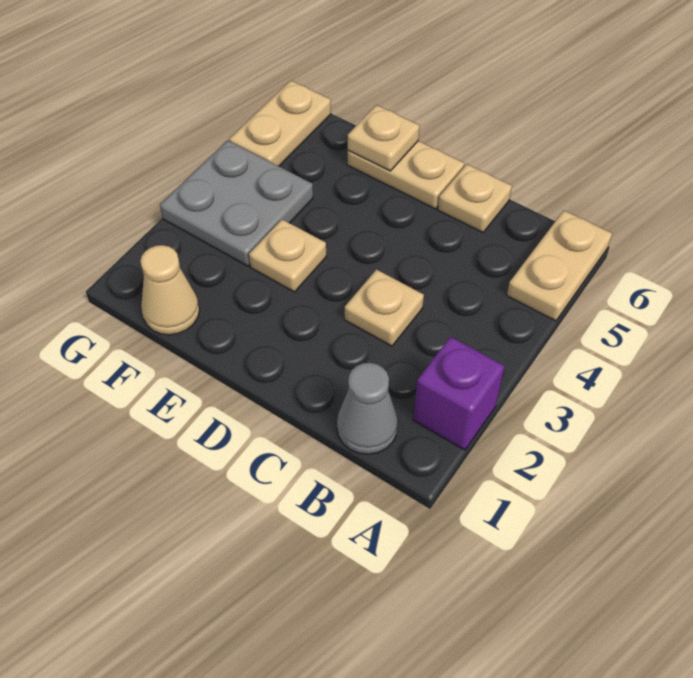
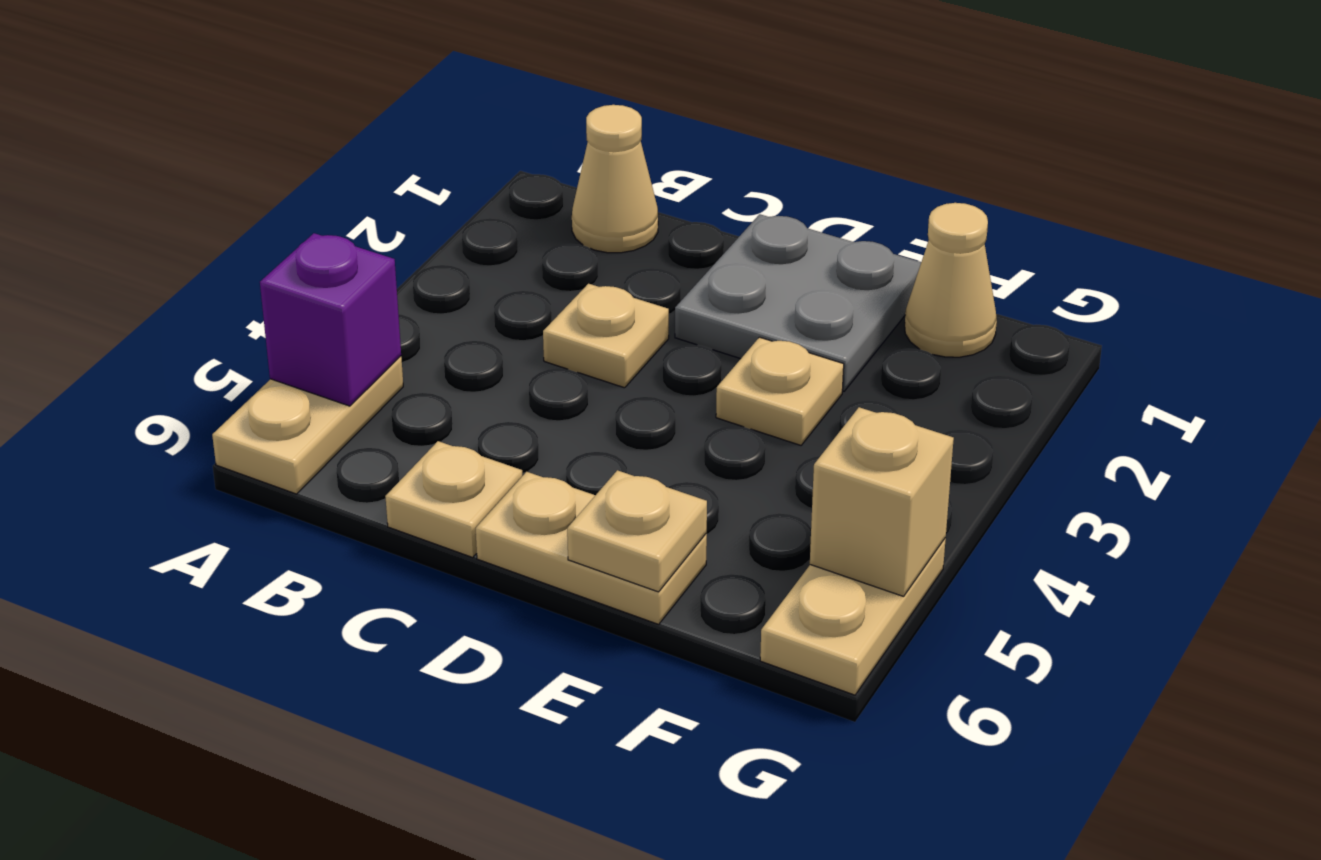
purple 1x1 brick [413,337,505,450] -> purple 1x1 brick moved to [260,233,401,406]
grey 1x1 cone [337,363,398,454] -> tan 1x1 cone [572,105,658,253]
grey 2x2 plate [160,140,313,266] -> grey 2x2 plate moved to [675,214,921,391]
none -> tan 1x1 brick [810,407,954,596]

